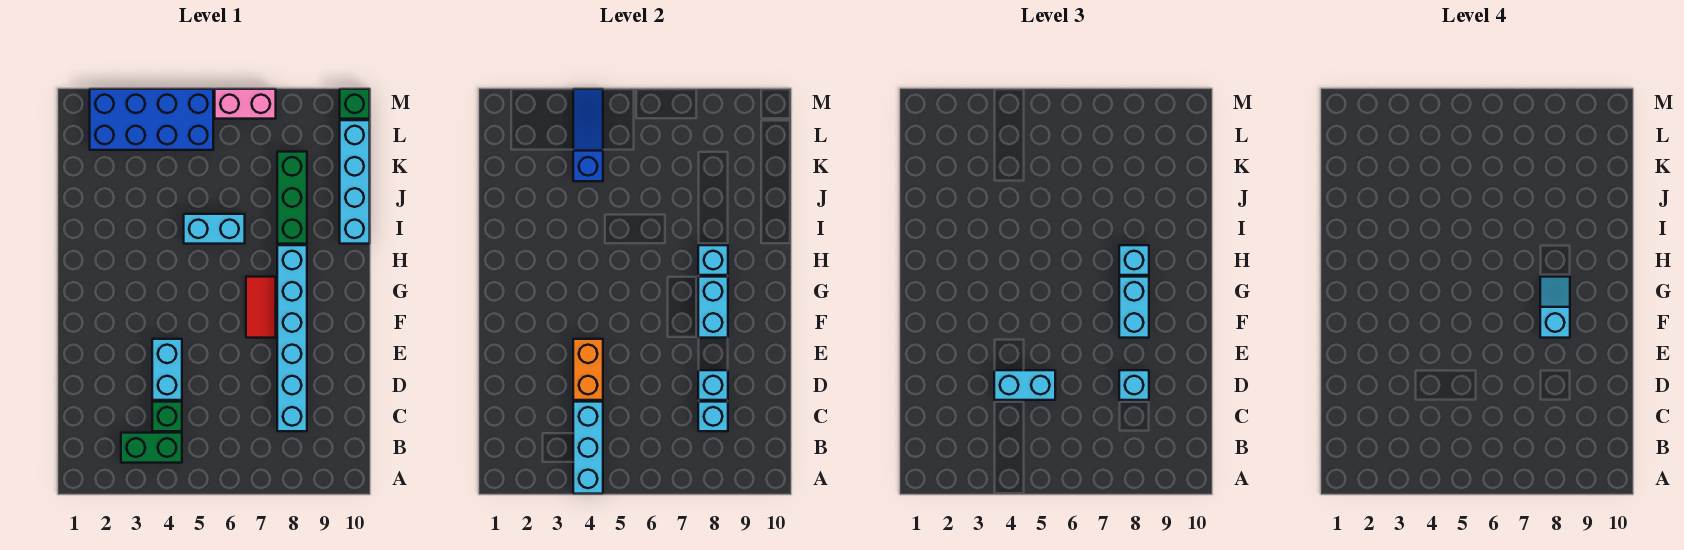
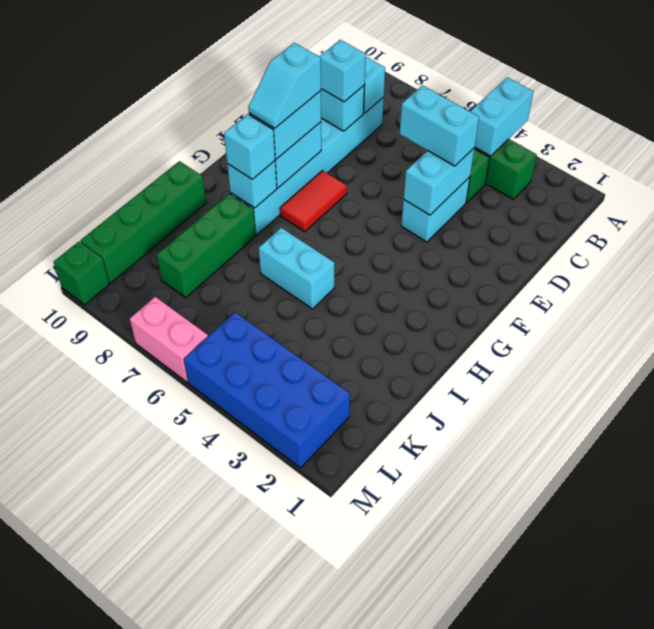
cyan 1x3 brick [573,402,603,494] -> cyan 1x2 brick [470,77,533,156]
orange 1x2 brick [573,339,603,400] -> cyan 1x2 brick [404,148,474,215]
cyan 1x4 brick [340,120,370,244] -> green 1x4 brick [80,161,206,283]
blue 1x3 slope [573,89,603,181] -> none

